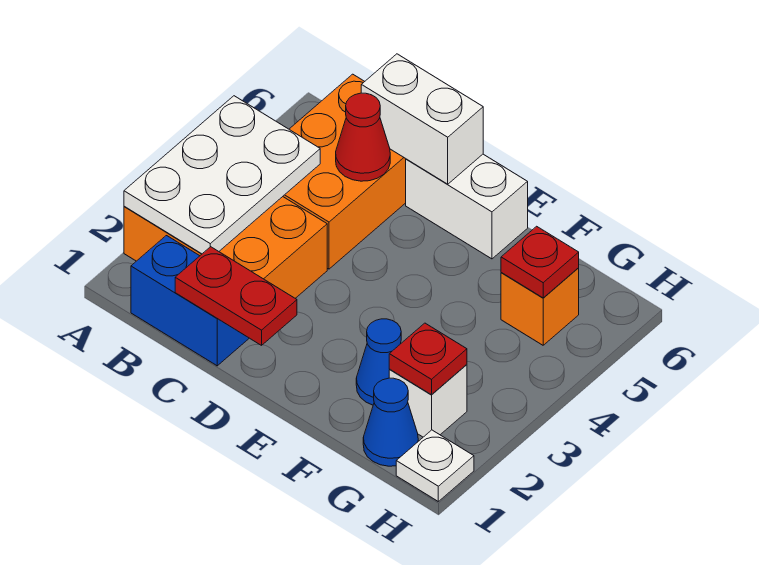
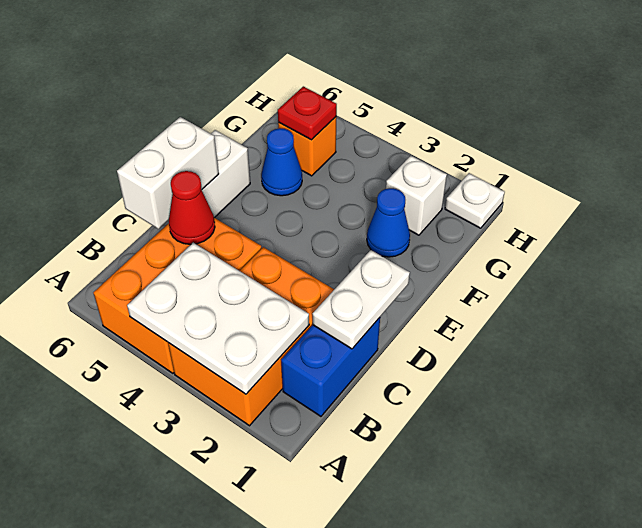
orange 2x3 brick [283,74,406,269] -> orange 2x3 brick turned to [93,218,262,373]
red 1x2 plate [175,247,297,345] -> white 1x2 plate [313,250,410,349]
blue 1x1 cone [363,378,418,466] -> blue 1x1 cone moved to [261,128,302,196]
red 1x1 plate [389,323,467,395] -> none

